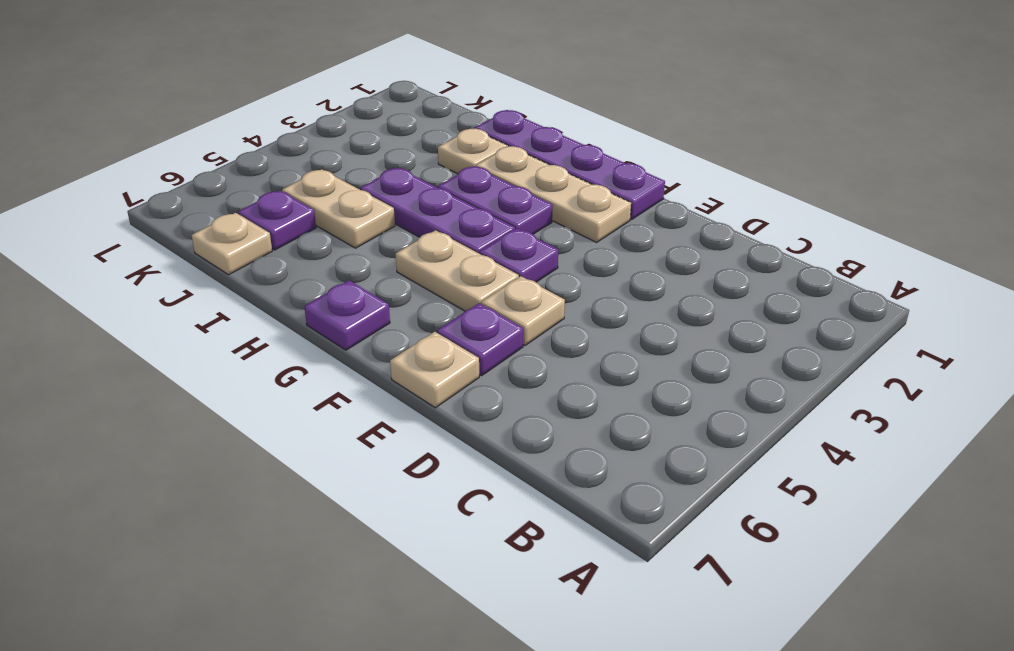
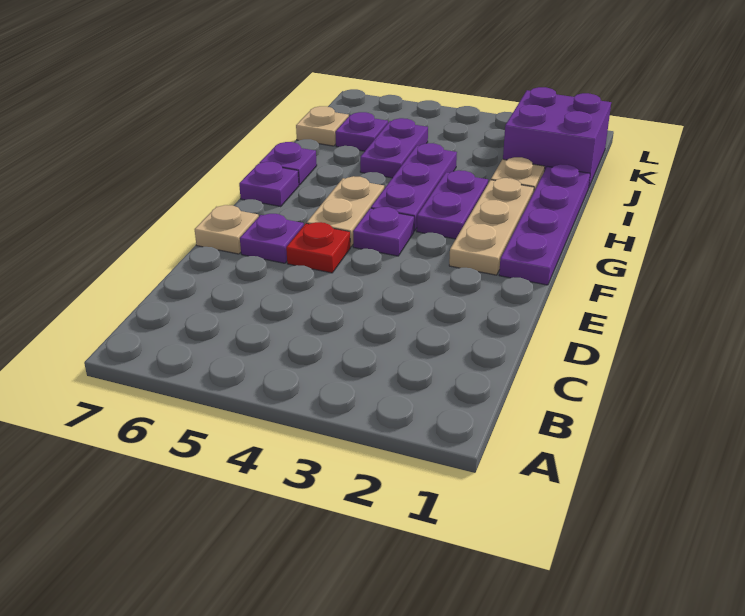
tan 1x1 plate [481,276,565,345] -> red 1x1 plate [286,222,350,273]
none -> purple 1x1 plate [260,142,317,185]
tan 1x2 plate [282,169,395,248] -> purple 1x2 plate [360,118,428,178]
none -> purple 2x2 brick [503,87,611,187]

